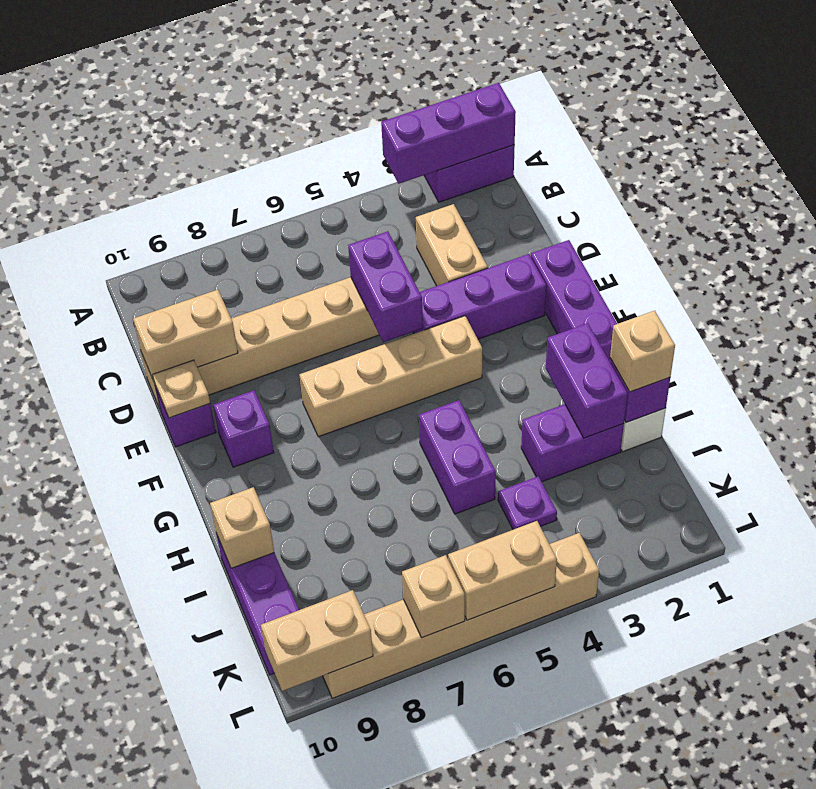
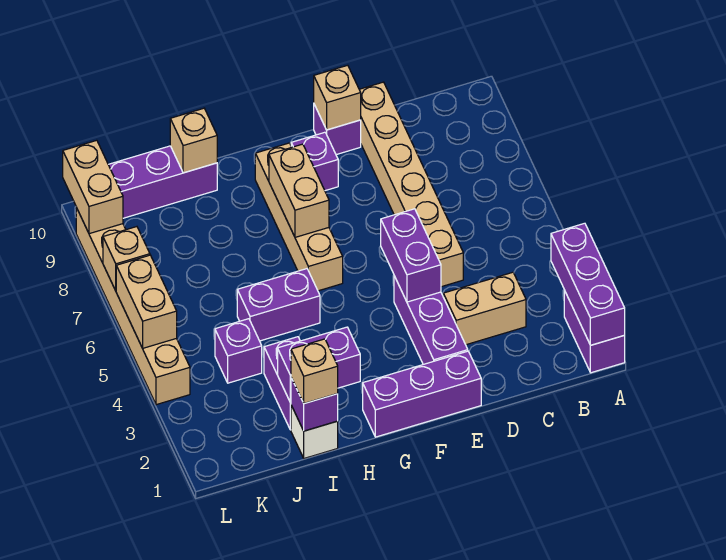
purple 1x2 brick [348,231,423,342] -> purple 1x2 brick turned to [381,209,441,302]
tan 1x2 brick [133,290,238,381] -> tan 1x2 brick moved to [269,144,329,237]
tan 1x1 plate [153,360,210,418] -> tan 1x1 brick [314,65,361,130]
tan 1x4 brick [299,316,482,437] -> tan 1x4 brick moved to [255,143,343,291]
purple 1x1 plate [498,476,557,530] -> purple 1x1 brick [215,319,262,383]

